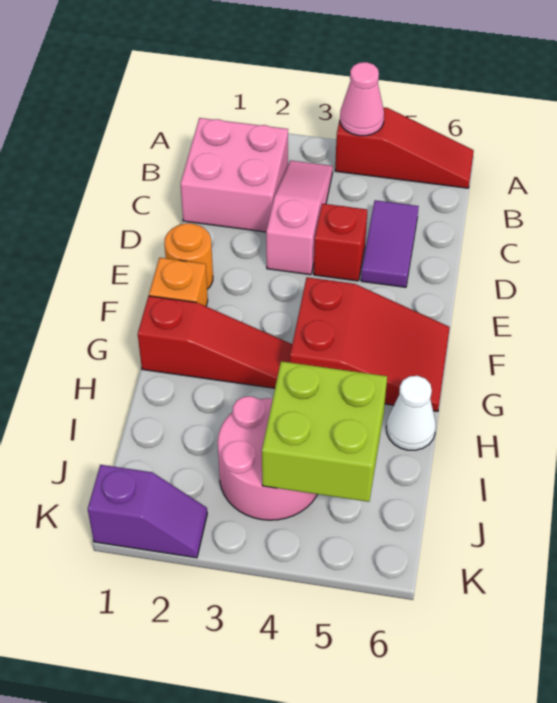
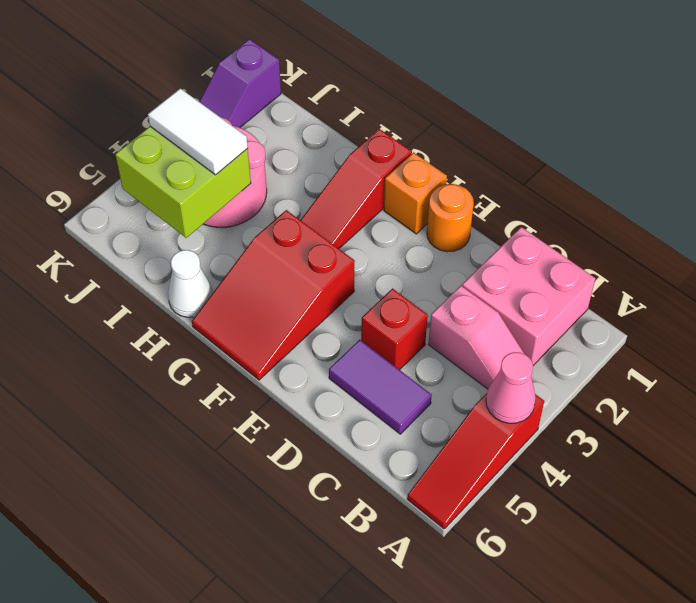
pink 1x3 slope [266,160,333,275] -> pink 1x2 slope [428,286,524,389]
none -> white 1x2 tile [148,88,248,175]

